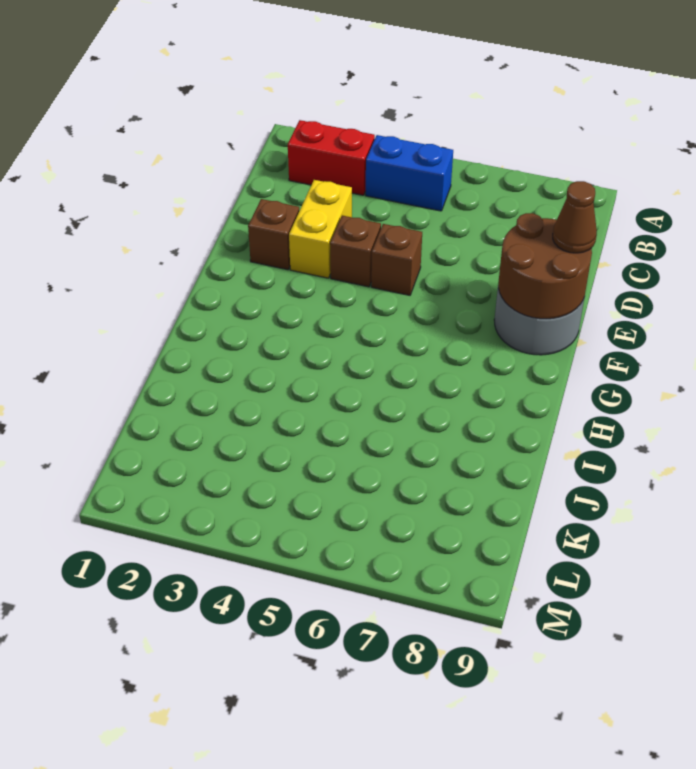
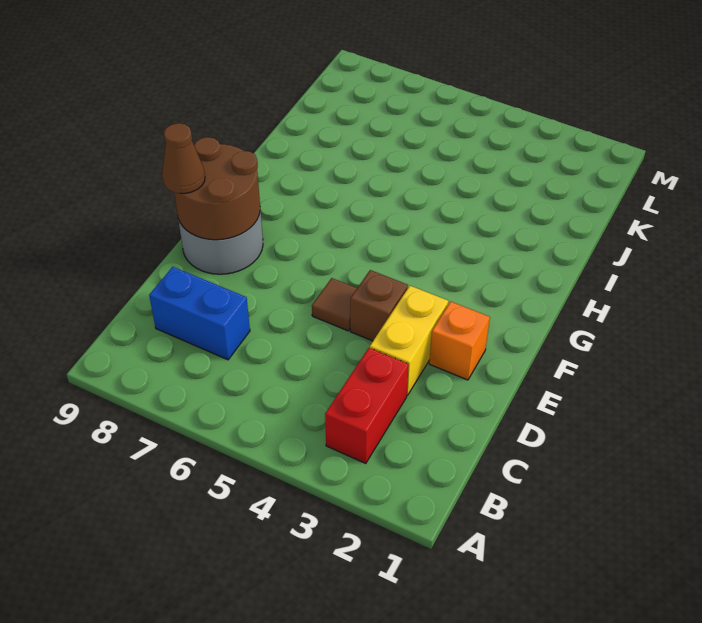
red 1x2 brick [288,120,375,195] -> red 1x2 brick turned to [325,348,409,463]
blue 1x2 brick [366,135,453,211] -> blue 1x2 brick moved to [149,267,250,360]
brown 1x1 brick [248,199,299,270] -> orange 1x1 brick [429,301,490,380]
brown 1x1 brick [371,224,422,295] -> brown 1x1 tile [312,278,357,331]

